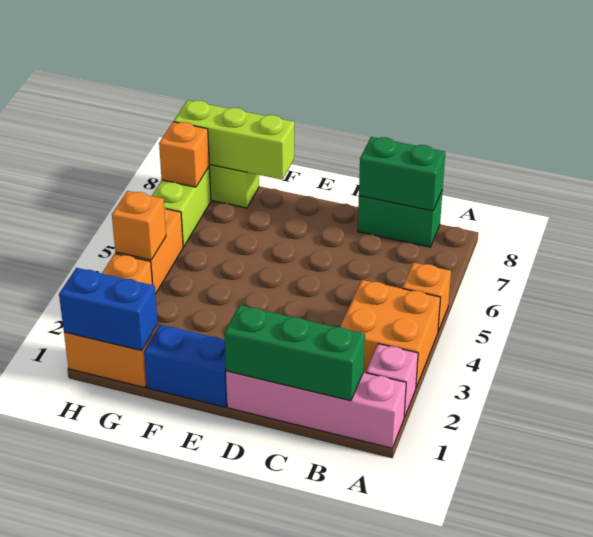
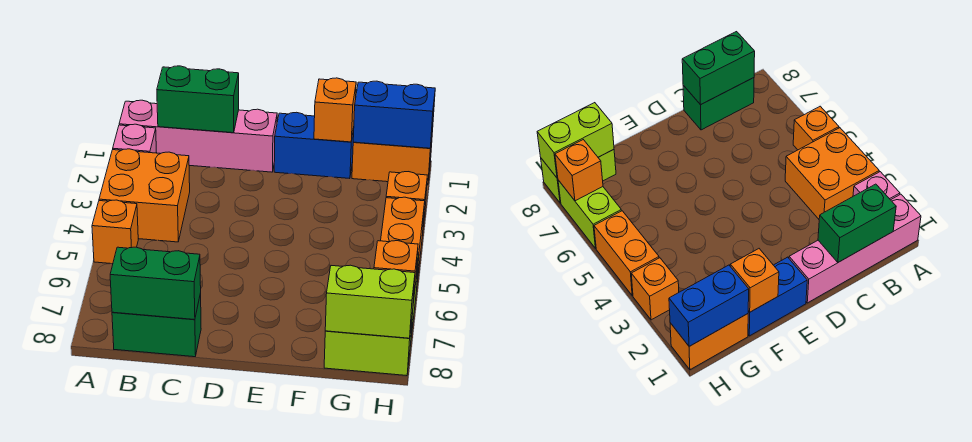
green 1x3 brick [224,305,365,401] -> green 1x2 brick [157,66,239,133]
lime 1x3 brick [174,100,294,180] -> lime 1x2 brick [325,265,415,338]
orange 1x1 brick [112,191,166,260] -> orange 1x1 brick moved to [314,78,356,142]

